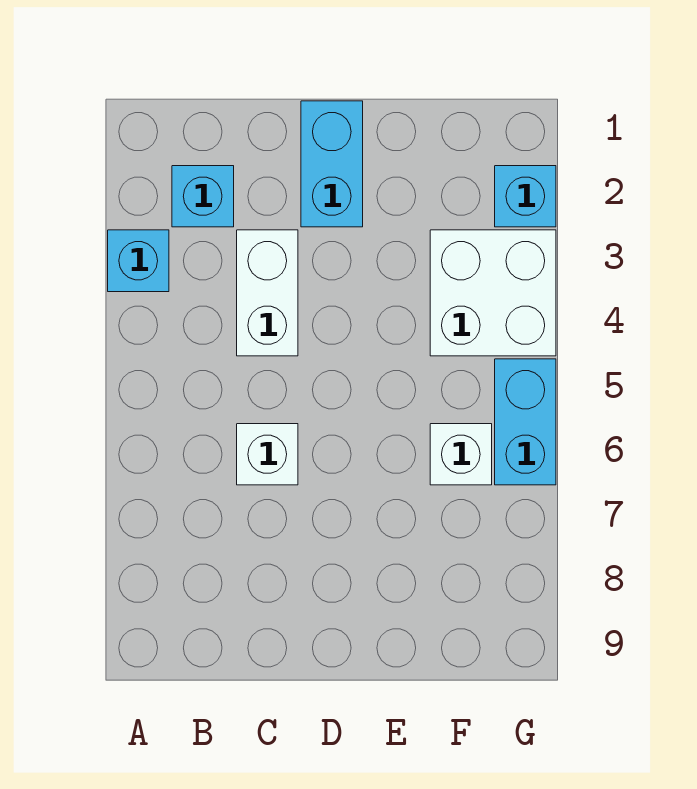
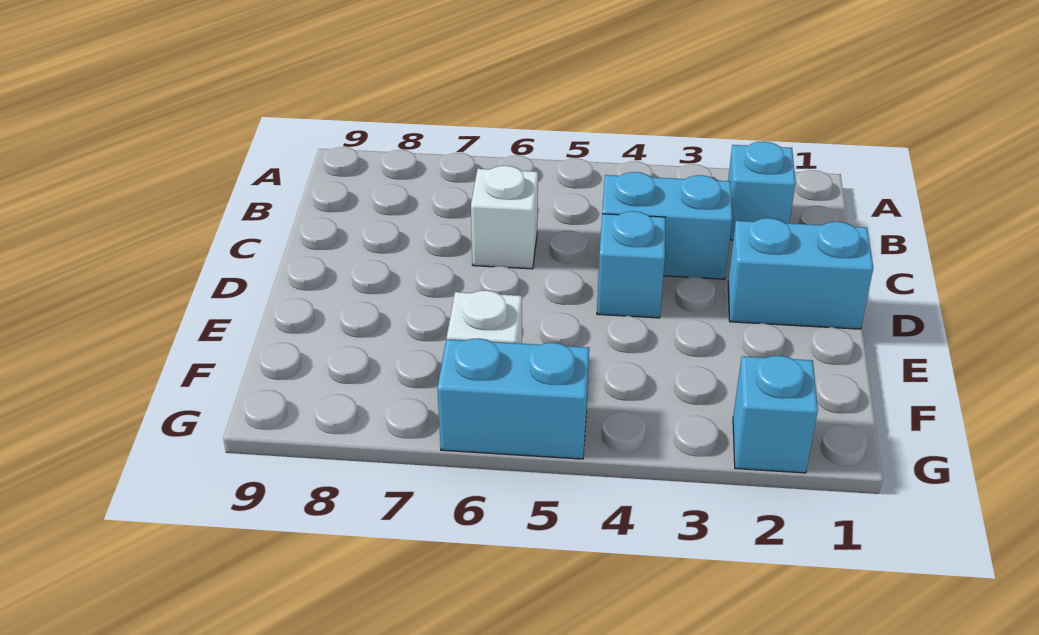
cyan 1x1 brick [108,230,169,292] -> cyan 1x1 brick moved to [597,211,666,318]
white 1x2 brick [237,230,298,356] -> cyan 1x2 brick [602,172,732,279]
white 2x2 brick [430,230,556,356] -> none

